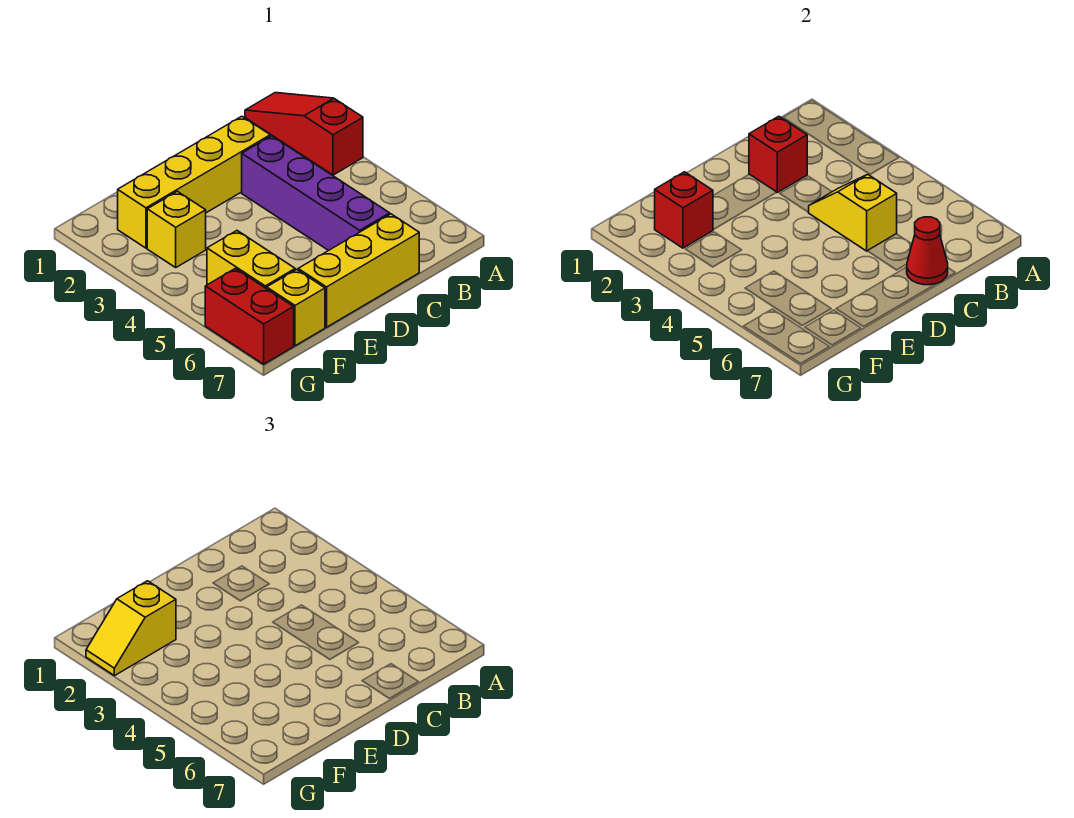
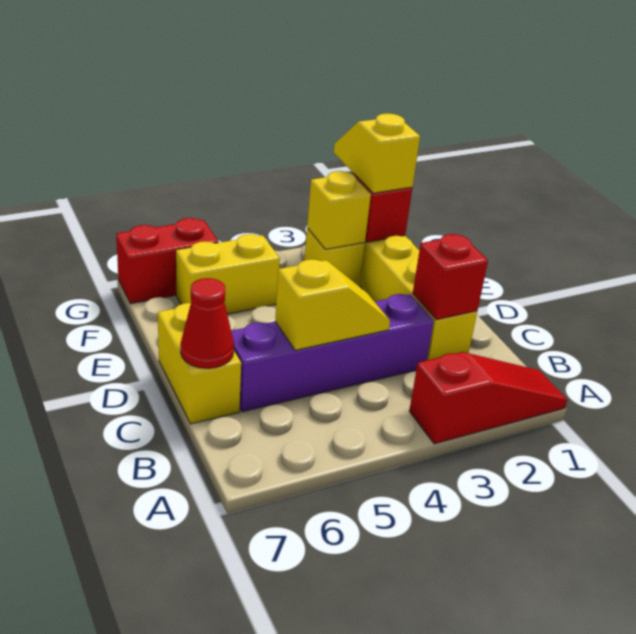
yellow 1x3 brick [298,214,419,327] -> yellow 1x2 brick [158,303,241,424]
yellow 1x1 brick [267,269,325,346] -> yellow 1x1 brick moved to [307,171,371,249]

